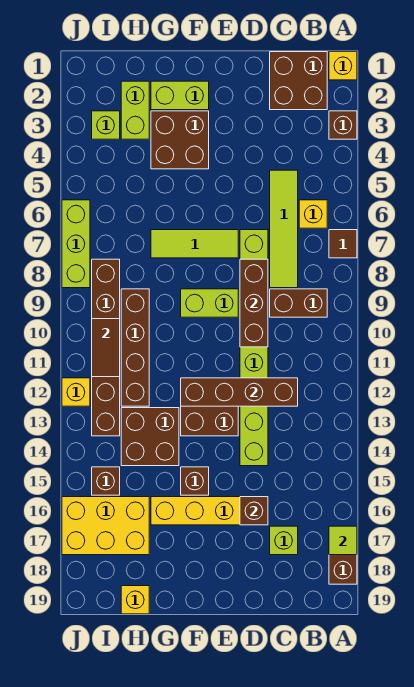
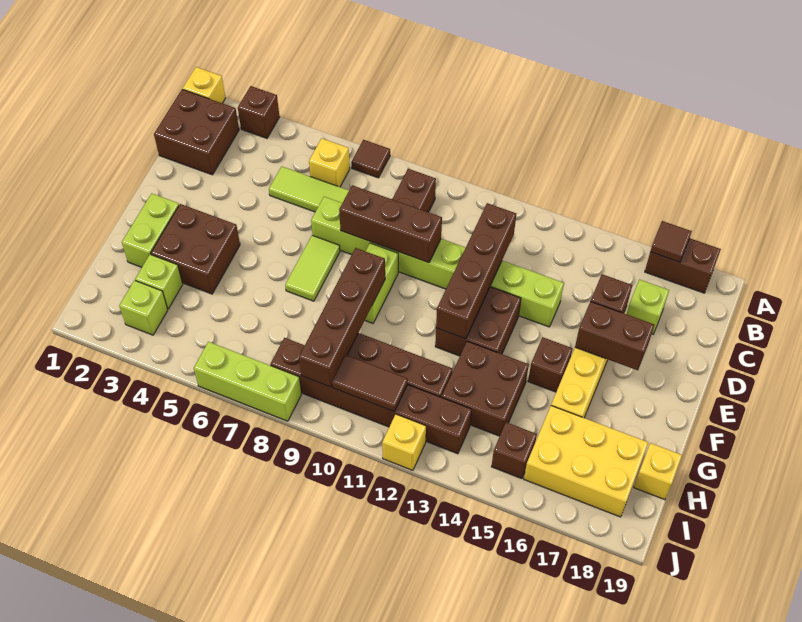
lime 1x1 tile [329,526,357,555] -> brown 1x1 tile [650,221,692,262]
lime 1x3 tile [151,230,238,258] -> lime 1x2 tile [285,235,340,301]
none -> brown 1x2 brick [575,301,654,370]
none -> brown 1x4 brick [299,248,385,387]
lime 1x2 brick [121,81,149,139] -> lime 1x1 brick [135,255,183,309]
yellow 2x3 brick [62,497,149,555] -> yellow 2x3 brick turned to [524,406,648,517]

